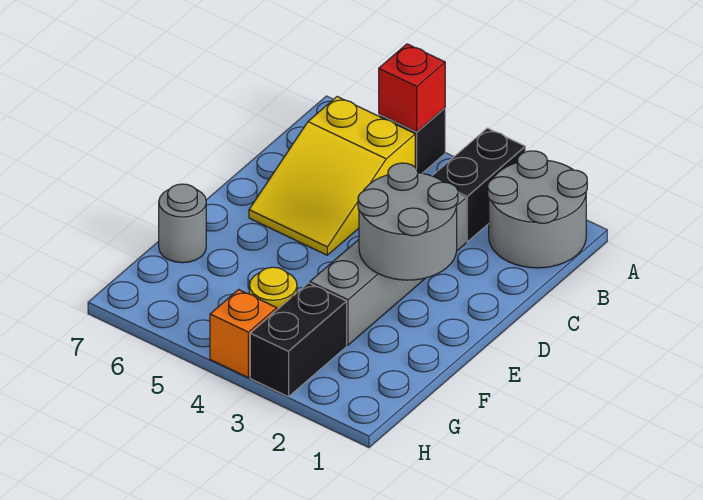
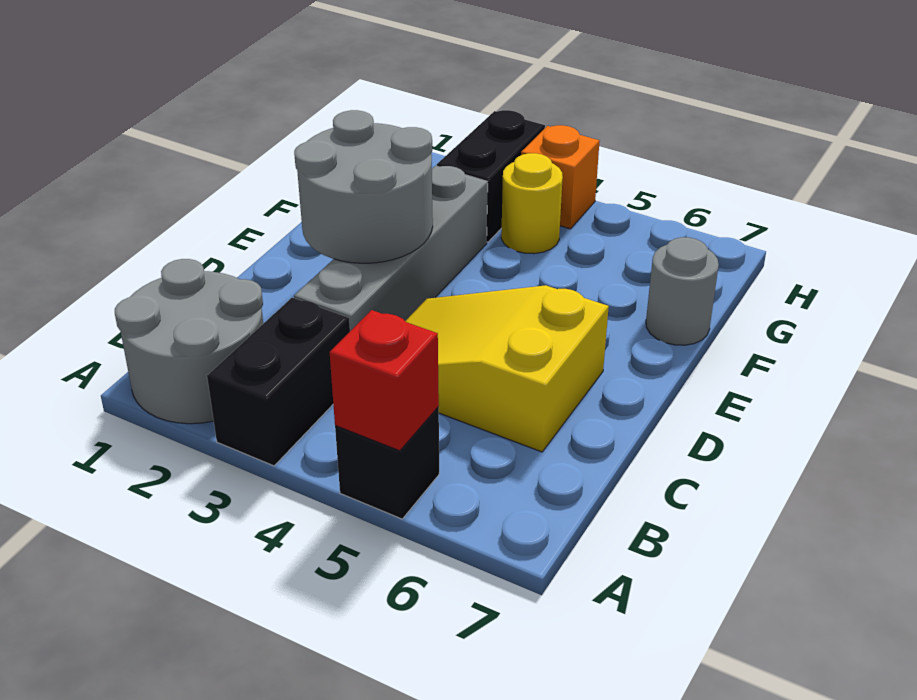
yellow 2x3 slope [249,97,415,255] -> yellow 2x3 slope turned to [405,285,609,452]

